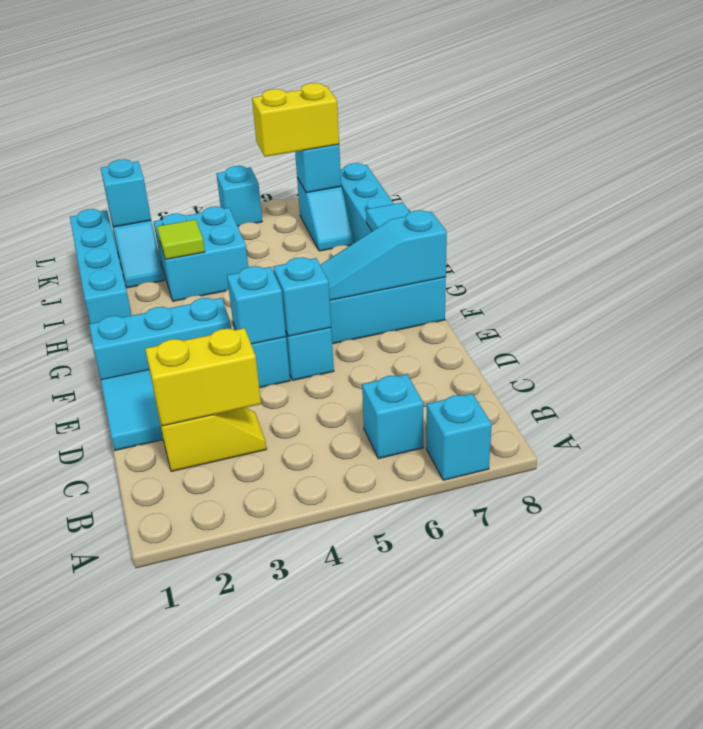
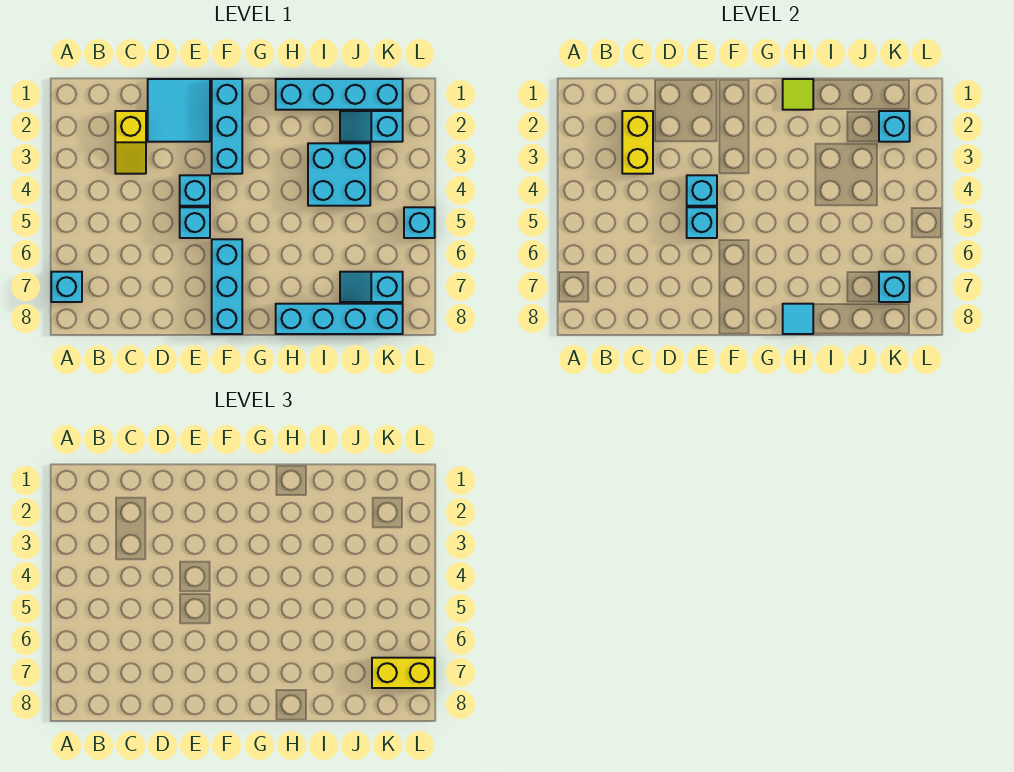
cyan 1x1 brick [362,374,424,459] -> none
cyan 1x3 slope [320,210,447,300] -> none
lime 1x1 tile [157,219,205,260] -> lime 1x1 tile moved to [783,79,813,110]
yellow 1x2 brick [252,83,339,157] -> yellow 1x2 brick turned to [372,658,435,688]

